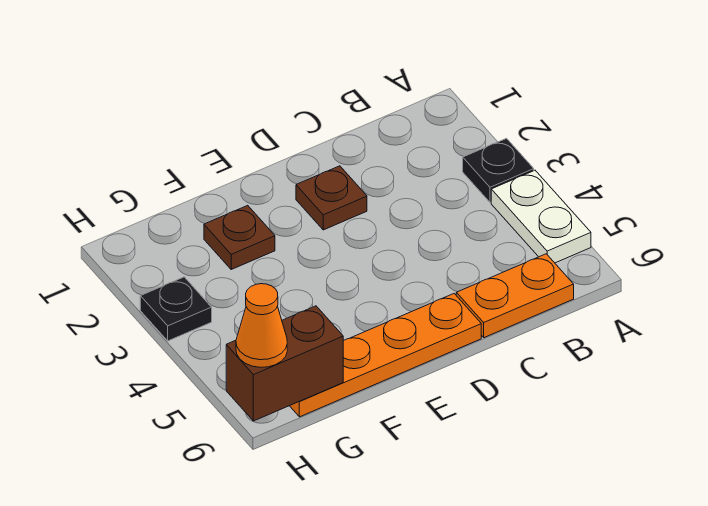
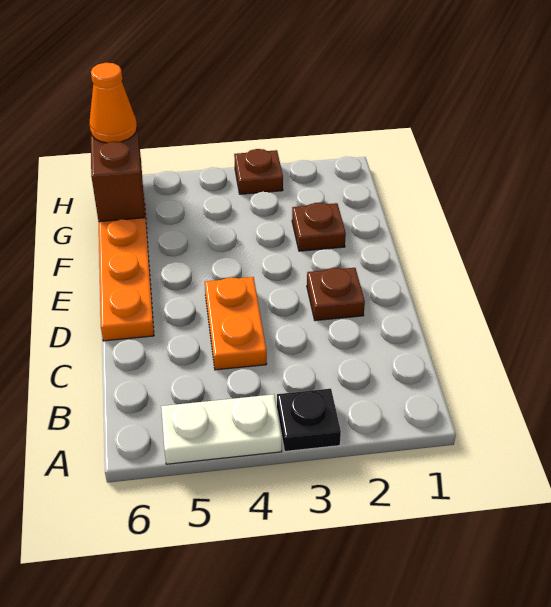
orange 1x2 plate [456,254,574,338] -> orange 1x2 plate moved to [205,277,267,370]
black 1x1 plate [140,277,212,341] -> brown 1x1 plate [234,149,283,194]

